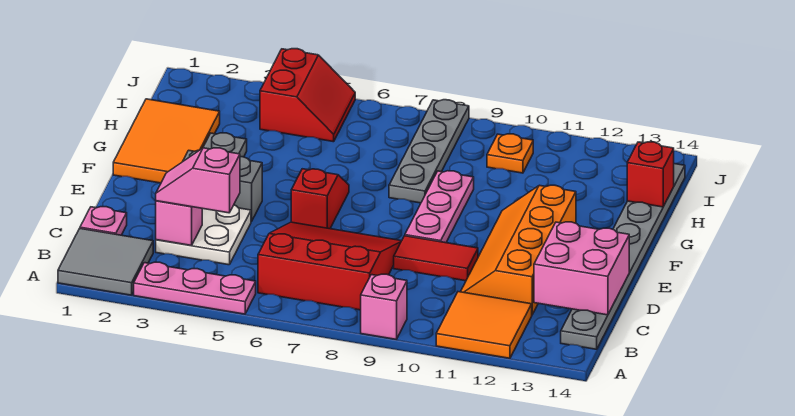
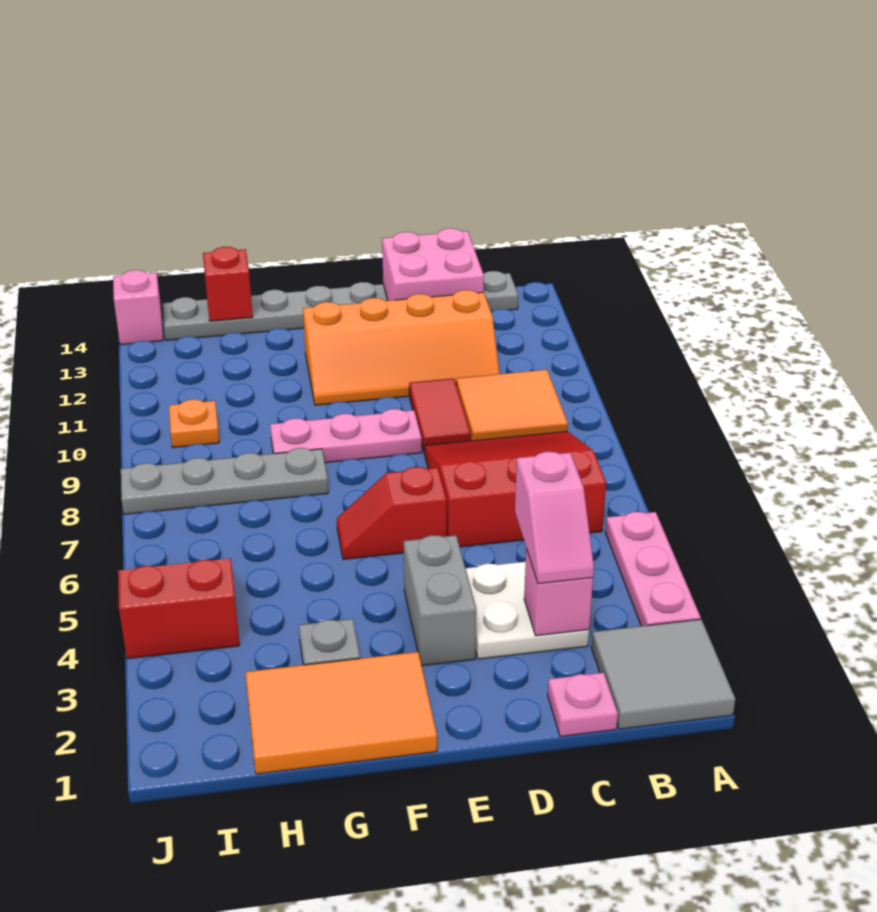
pink 1x1 brick [361,274,407,339] -> pink 1x1 brick moved to [113,270,163,345]
orange 2x2 tile [436,292,532,358] -> orange 2x2 tile moved to [456,370,568,441]
red 3x3 slope [258,222,401,310] -> red 3x3 slope turned to [424,431,606,547]

